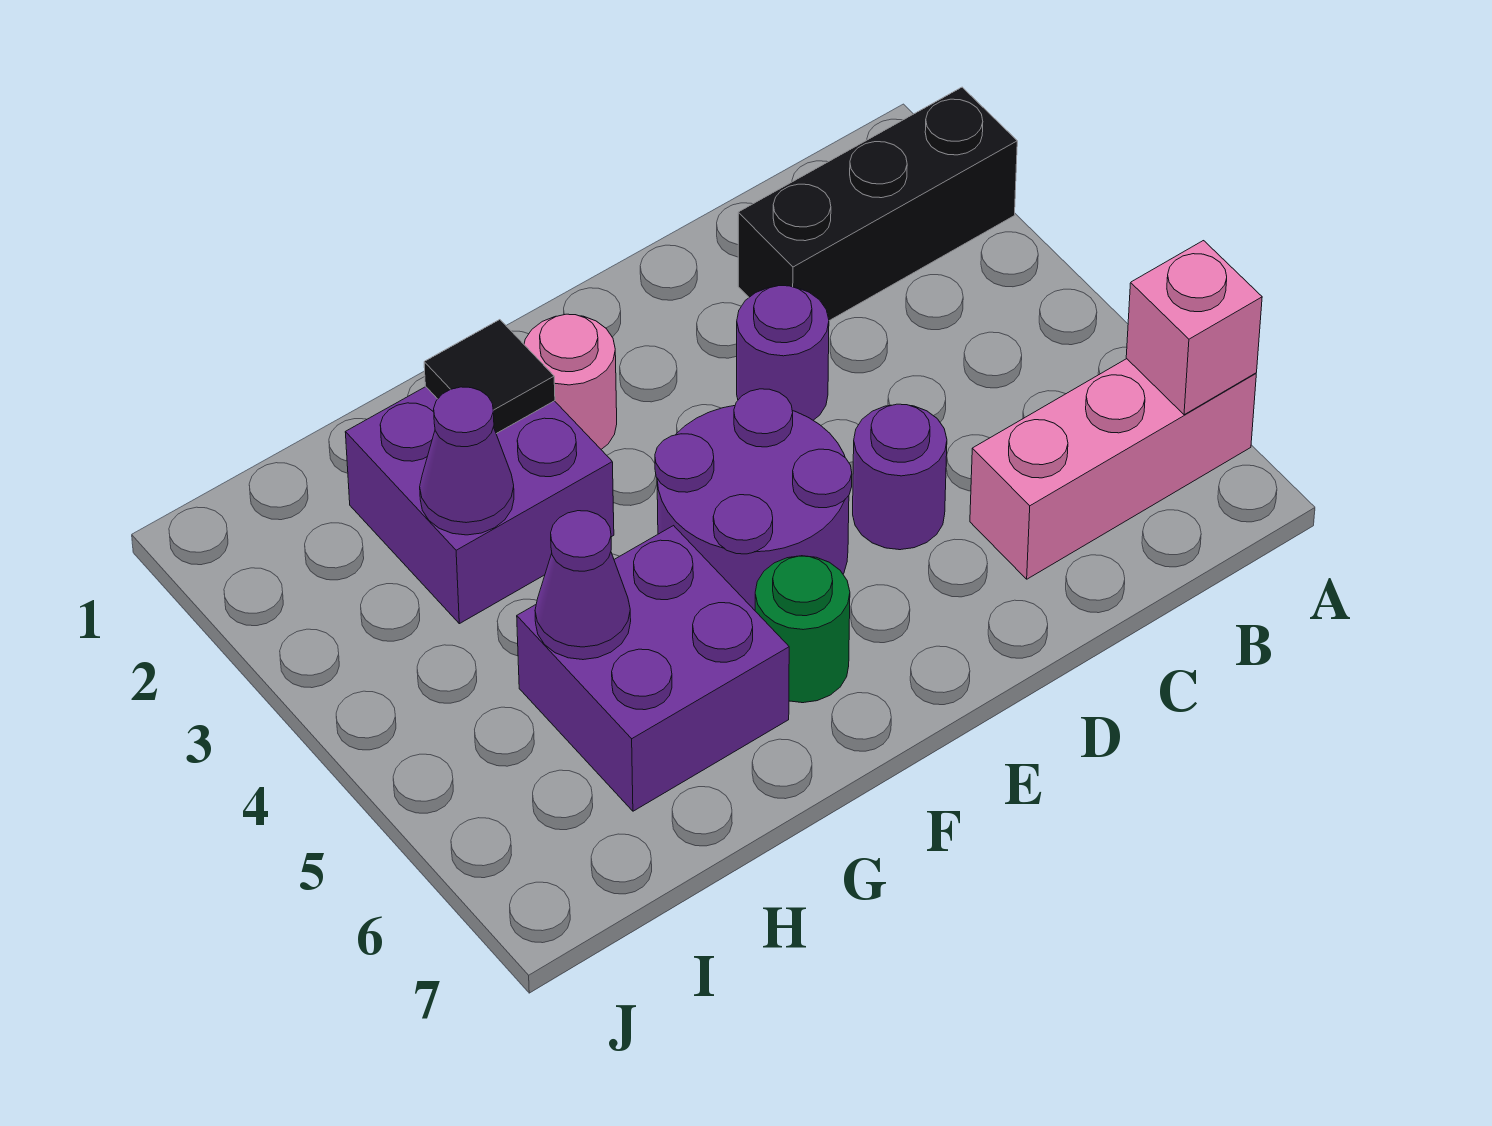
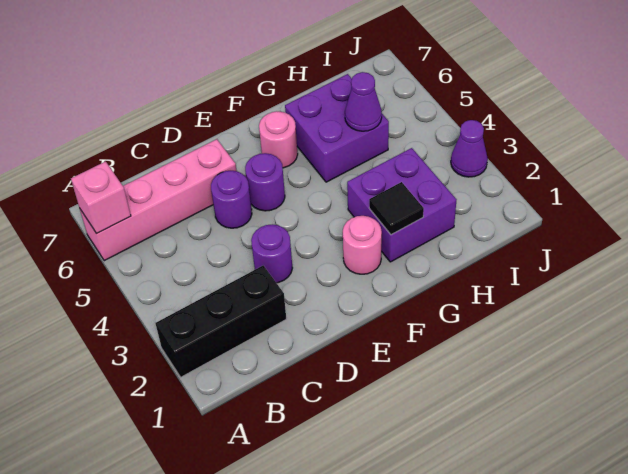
pink 1x3 brick [970,359,1256,579] -> pink 1x4 brick [80,139,237,261]
purple 2x2 round brick [655,389,852,610] -> purple 1x1 round brick [245,153,285,211]
green 1x1 round brick [755,556,850,703] -> pink 1x1 round brick [259,111,298,168]
purple 1x1 cone [420,387,514,535] -> purple 1x1 cone moved to [451,120,488,177]

